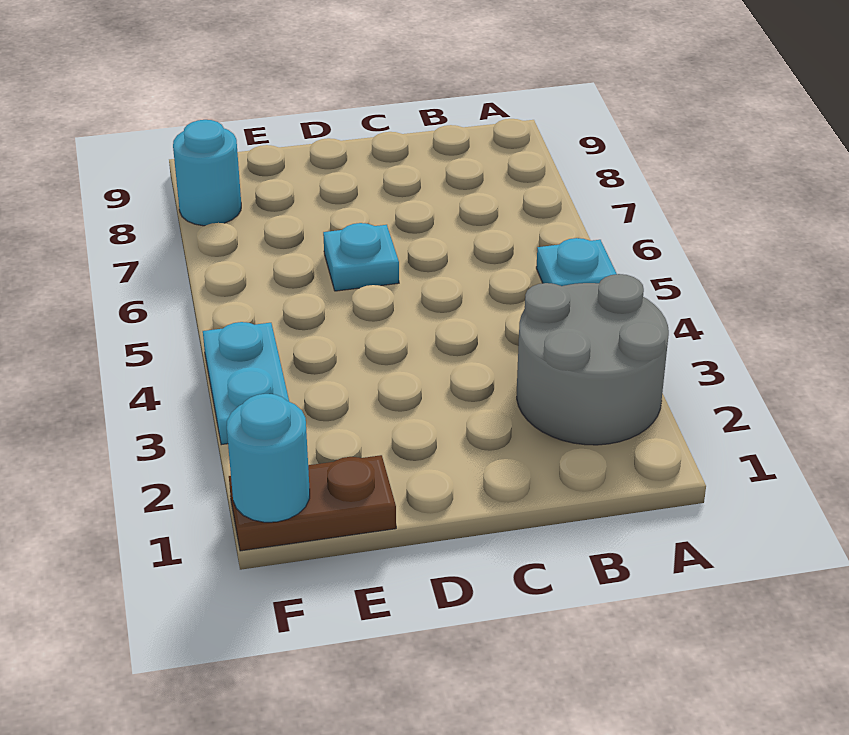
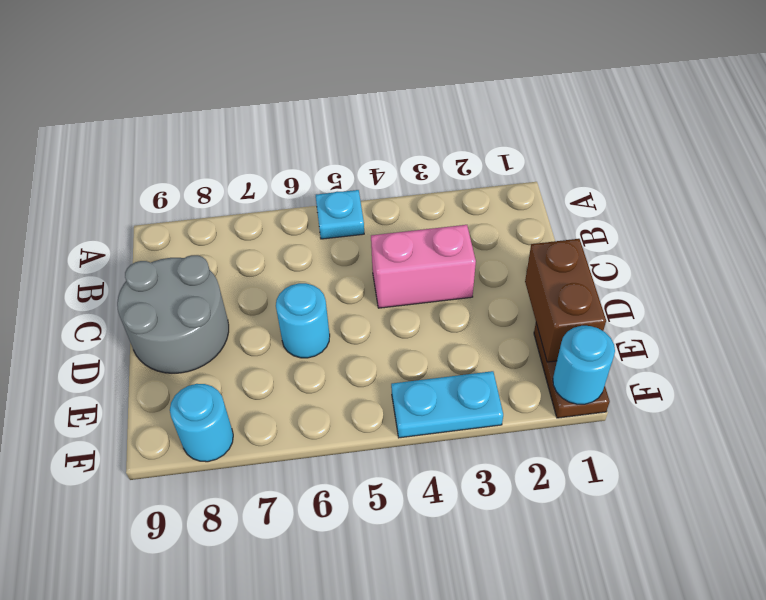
grey 2x2 round brick [517,274,669,445] -> grey 2x2 round brick moved to [117,255,229,373]
none -> pink 1x2 brick [371,225,476,308]
none -> brown 1x2 brick [525,239,606,362]
cyan 1x1 plate [323,223,399,291] -> cyan 1x1 round brick [276,283,330,358]

